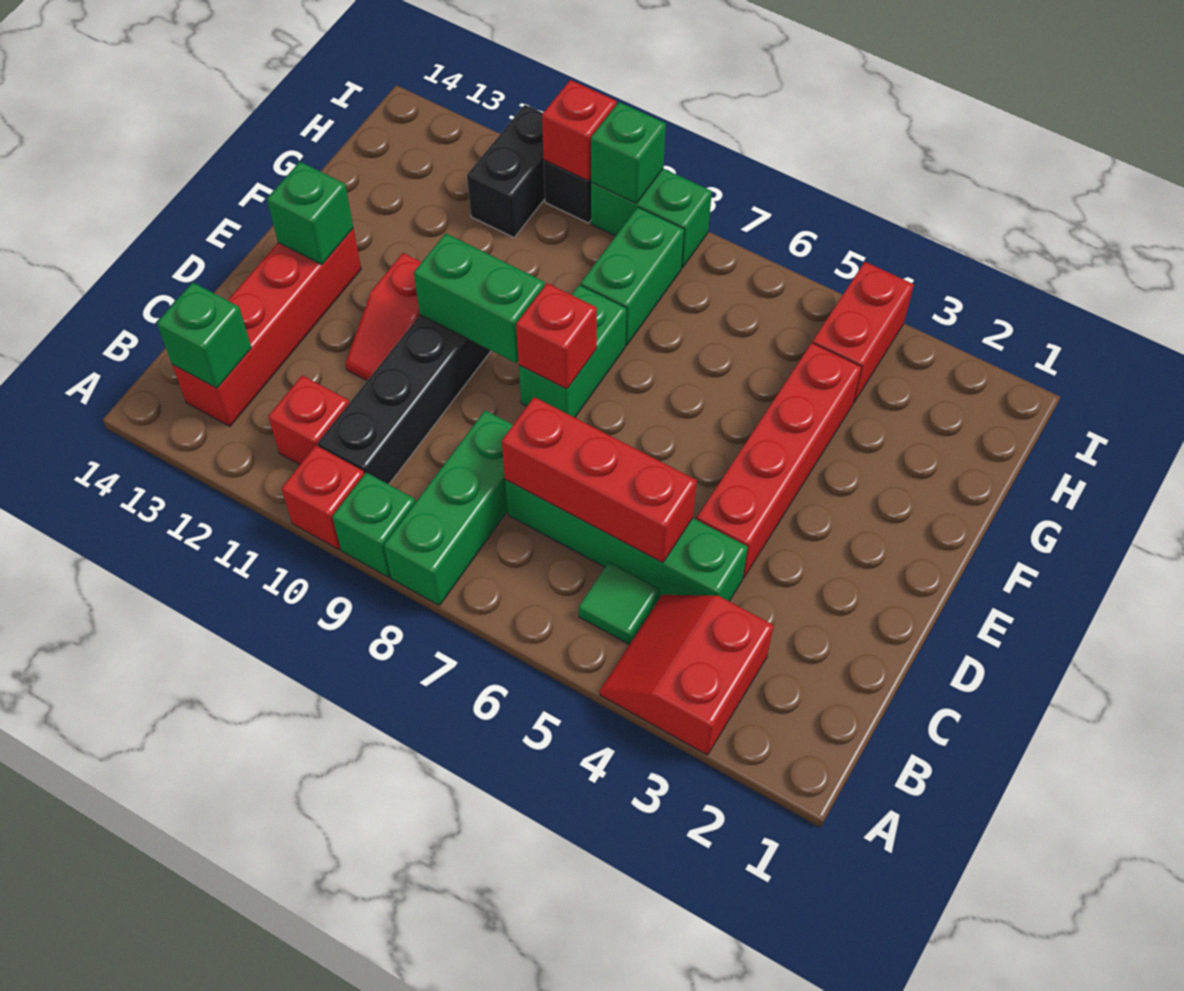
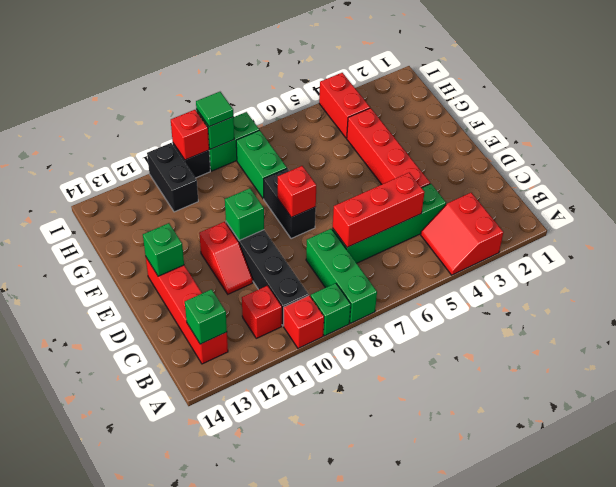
green 1x1 tile [579,562,660,644] -> green 1x1 tile moved to [196,92,233,127]
green 1x2 brick [519,285,627,418] -> black 1x2 brick [264,168,316,239]
green 1x2 brick [414,233,545,363] -> green 1x1 brick [225,188,264,241]

